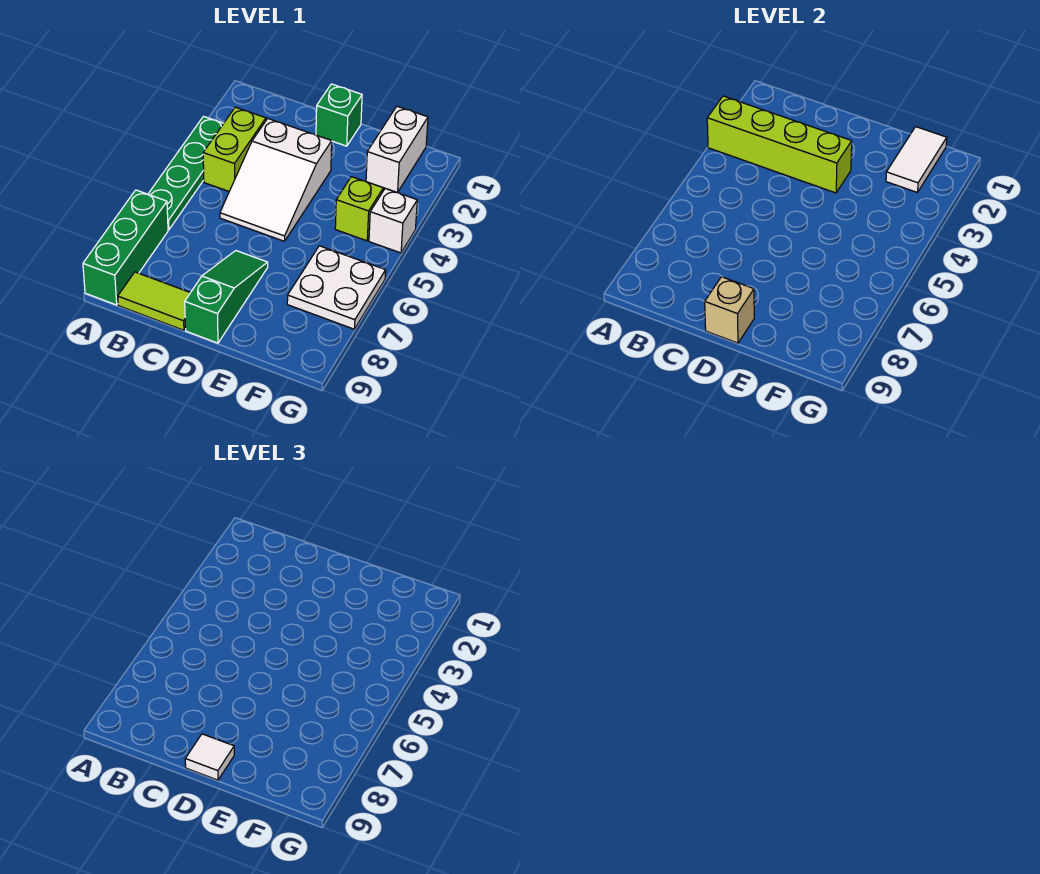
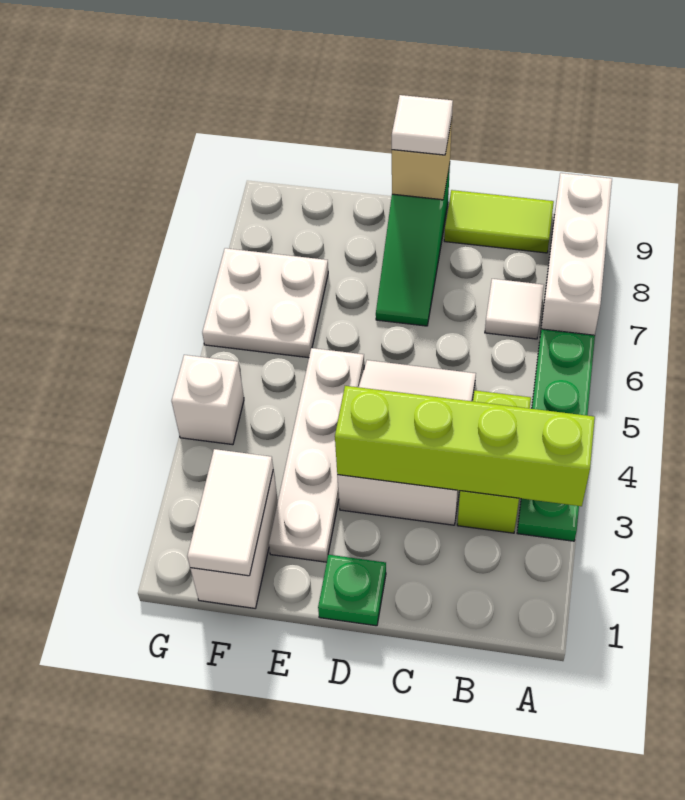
green 1x3 brick [83,190,168,305] -> white 1x3 brick [541,173,612,335]
none -> white 1x1 tile [485,279,544,339]
green 1x1 brick [316,84,362,146] -> green 1x1 plate [318,555,386,626]
none -> white 1x4 plate [269,348,364,562]
lime 1x1 brick [335,177,383,241] -> none

